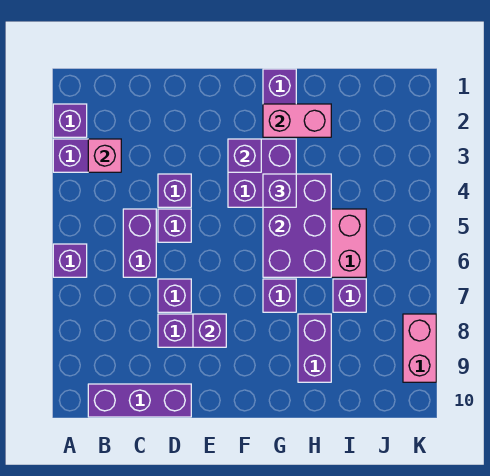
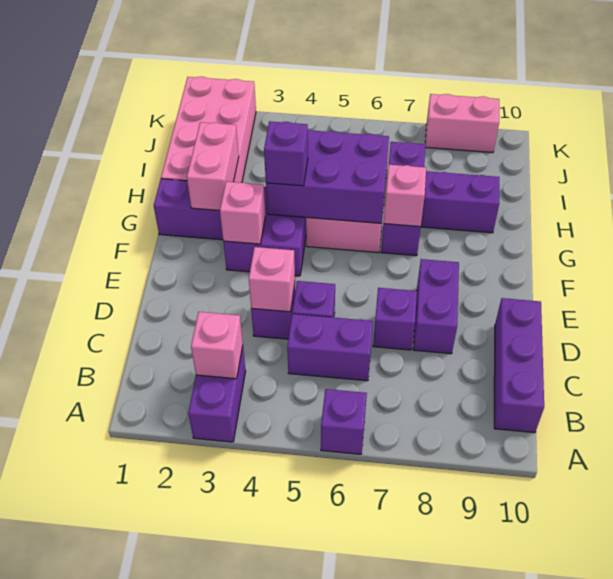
purple 1x1 brick [53,104,87,137] -> none
none -> pink 1x1 brick [249,247,295,312]
purple 1x1 brick [193,314,226,347] -> none
purple 1x1 brick [228,139,261,172] -> pink 1x1 brick [220,182,265,244]
none -> pink 1x1 brick [384,165,426,227]
none -> pink 2x4 brick [161,77,256,183]

